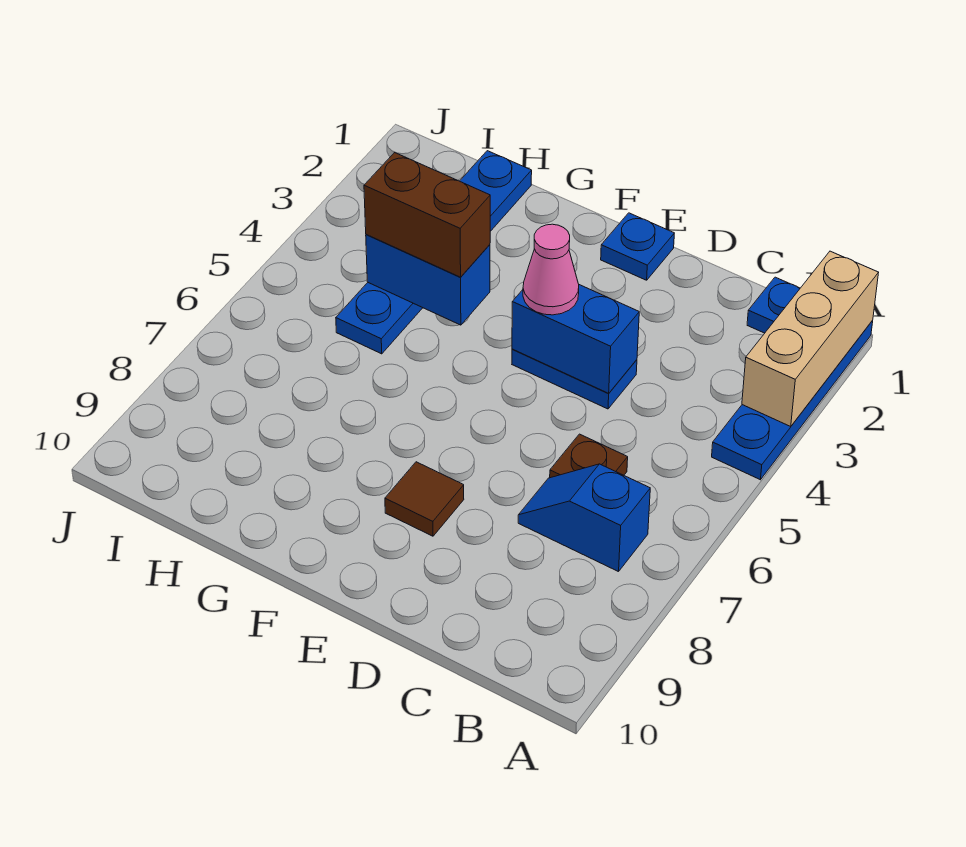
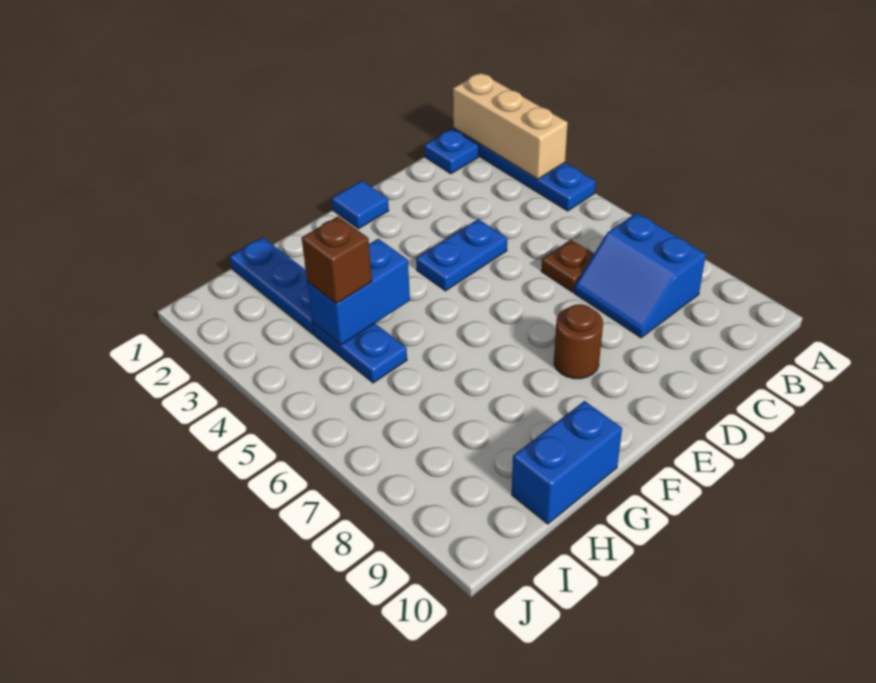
blue 1x2 slope [518,464,650,572] -> blue 2x2 slope [574,213,706,338]
blue 1x2 brick [512,285,639,393] -> blue 1x2 brick moved to [512,401,622,524]
blue 1x1 plate [601,213,674,280] -> blue 1x1 tile [332,181,389,229]
pink 1x1 cone [523,224,579,315] -> none
brown 1x1 tile [385,462,464,536] -> brown 1x1 round brick [554,304,603,379]
brown 1x2 brick [364,153,490,277] -> brown 1x1 brick [302,216,372,304]

